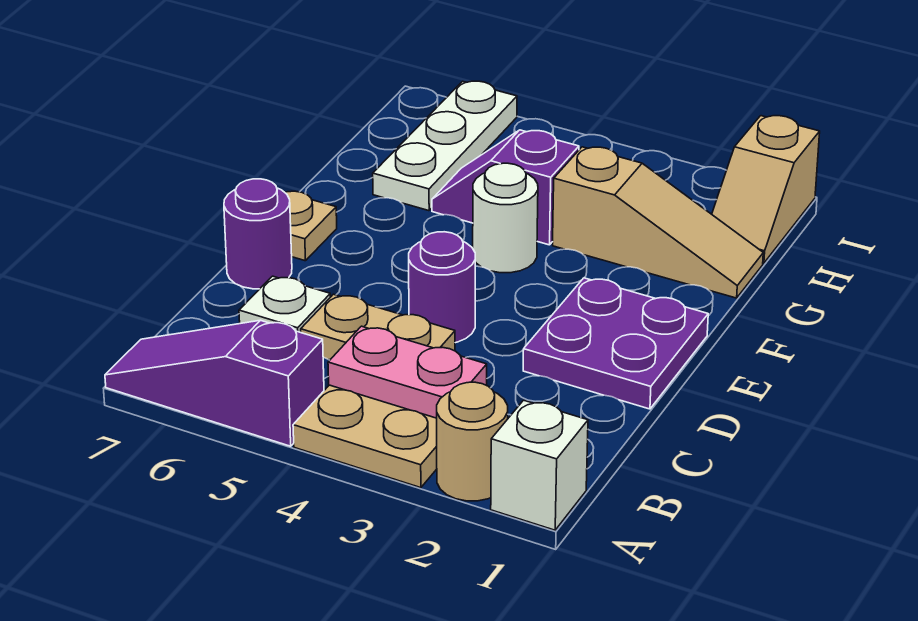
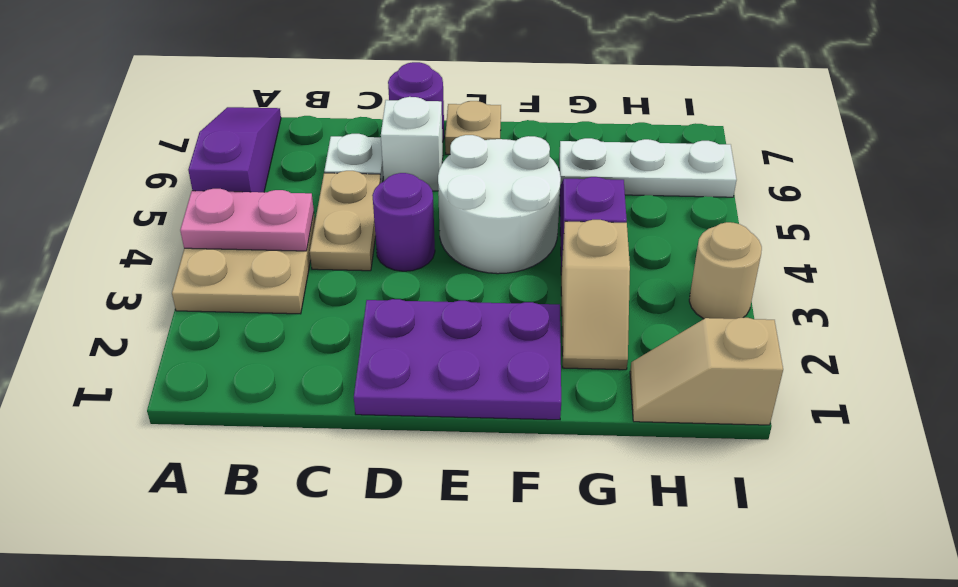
white 1x1 brick [491,400,588,530] -> white 1x1 brick moved to [381,97,443,191]
tan 1x1 round brick [437,382,508,501] -> tan 1x1 round brick moved to [689,222,762,319]
pink 1x2 plate [328,326,487,418] -> pink 1x2 plate turned to [180,189,314,251]
purple 2x2 plate [523,278,708,409] -> purple 2x3 plate [354,299,561,420]
white 1x1 round brick [473,163,538,273] -> white 2x2 round brick [438,135,561,274]
tan 1x3 slope [553,147,763,298] -> tan 1x2 slope [561,220,630,370]

